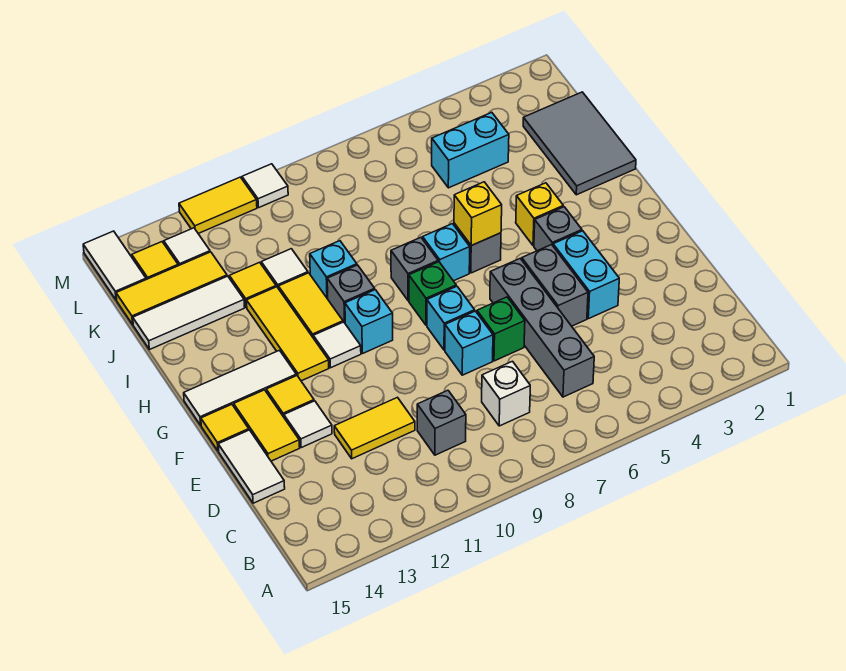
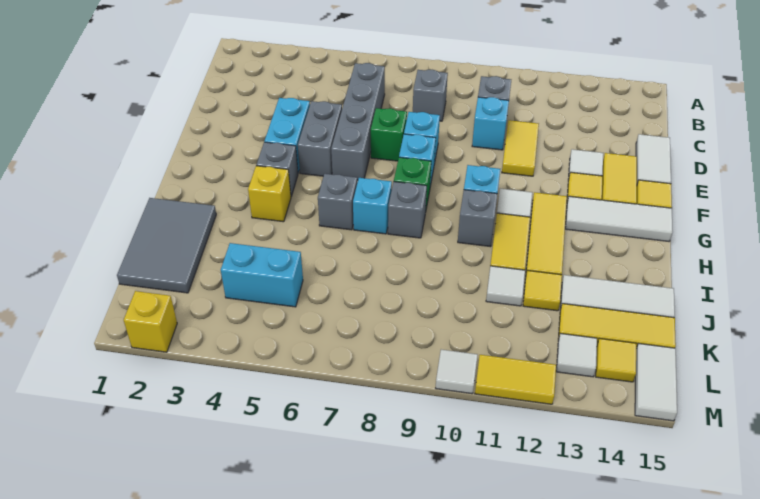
white 1x1 brick [482,361,530,426] -> grey 1x1 brick [413,70,448,121]
yellow 1x2 tile [334,397,415,459] -> yellow 1x2 tile turned to [502,120,539,176]
yellow 1x1 brick [454,182,502,246] -> yellow 1x1 brick moved to [124,291,177,352]
cyan 1x1 brick [310,241,357,299] -> cyan 1x1 brick moved to [472,97,509,150]

